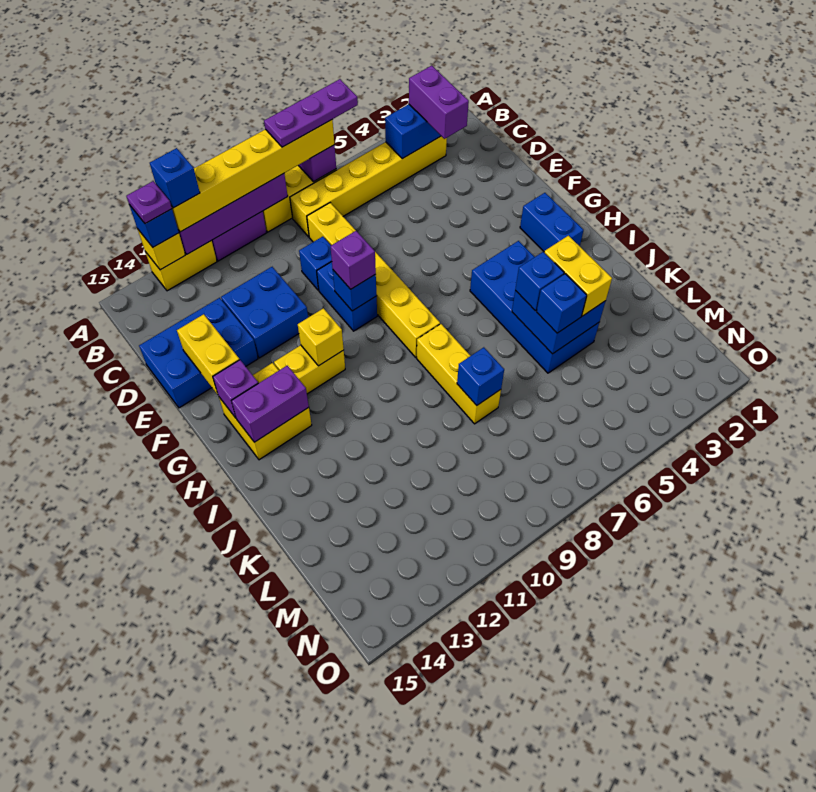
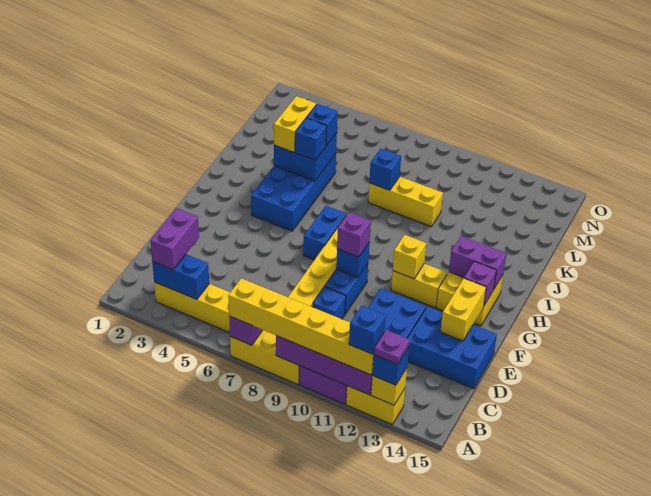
purple 1x3 plate [264,79,358,147] -> none
blue 1x2 brick [520,193,583,251] -> blue 1x2 brick moved to [303,206,346,260]
yellow 1x3 brick [417,324,501,424] -> yellow 1x3 brick turned to [368,177,443,226]

